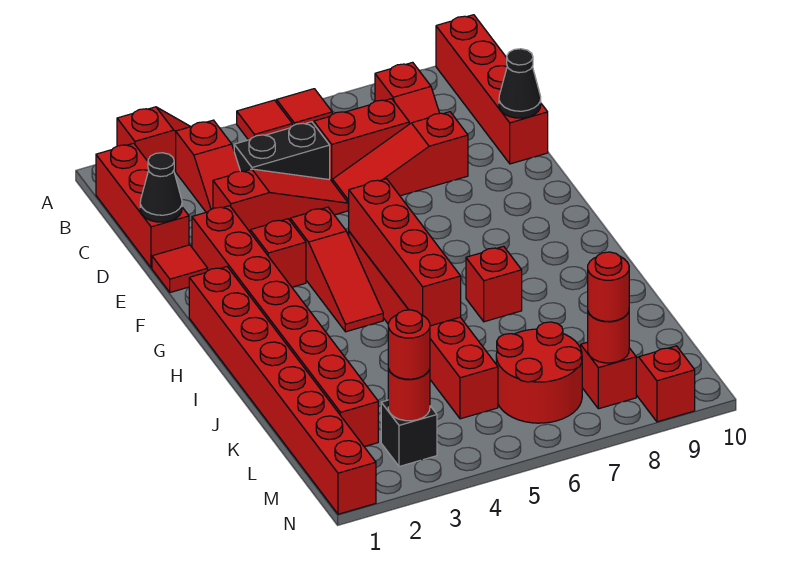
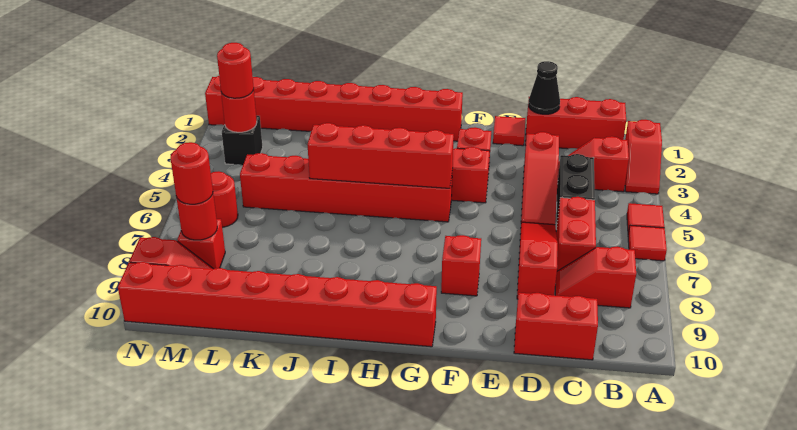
red 1x4 brick [436,15,548,164] -> red 1x2 brick [514,293,598,360]
black 1x1 cone [499,49,541,118] -> none
red 1x8 brick [192,206,378,447] -> red 1x8 brick moved to [118,262,437,347]
red 1x1 brick [466,246,522,322] -> red 1x1 brick moved to [441,235,481,296]
red 2x2 round brick [496,322,582,423] -> red 1x1 round brick [211,171,238,227]

